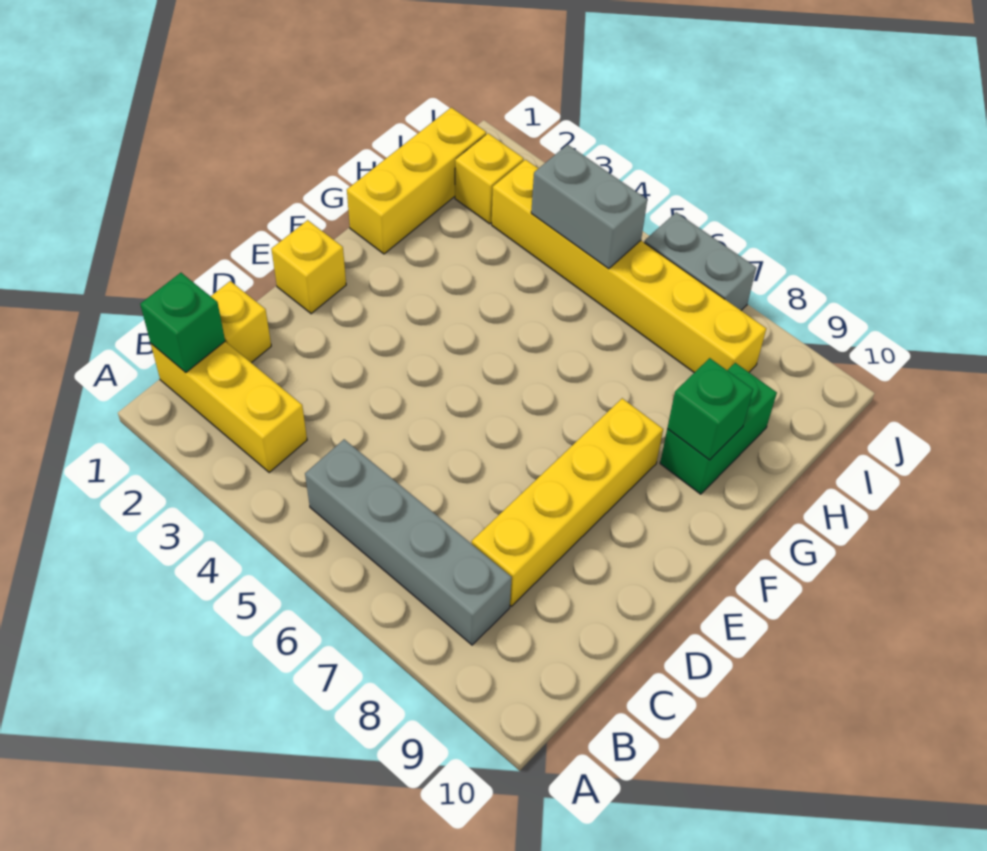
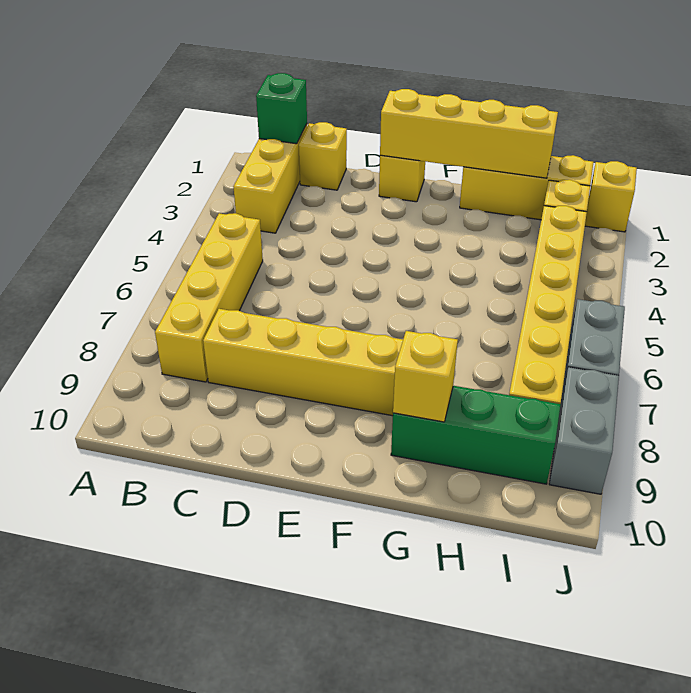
grey 1x4 brick [305,439,512,645] -> yellow 1x4 brick [155,213,263,382]
none -> yellow 1x4 brick [380,89,558,178]
green 1x2 brick [660,363,777,494] -> green 1x3 brick [391,386,561,484]
green 1x1 brick [667,358,753,460] -> yellow 1x1 brick [393,331,458,422]
grey 1x2 brick [531,145,647,269] -> grey 1x2 brick moved to [549,367,619,494]
none -> yellow 1x1 brick [585,161,637,232]

